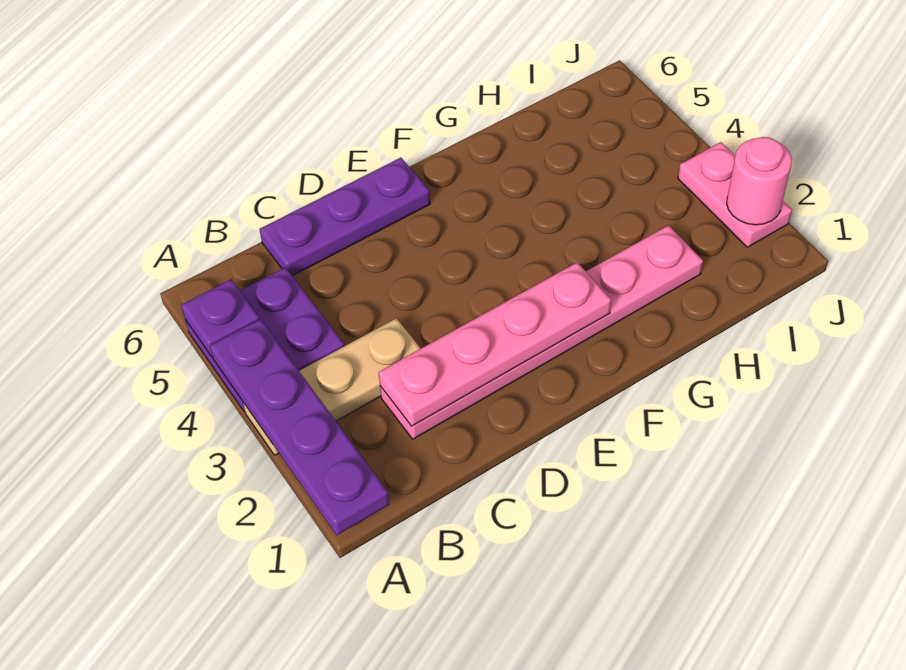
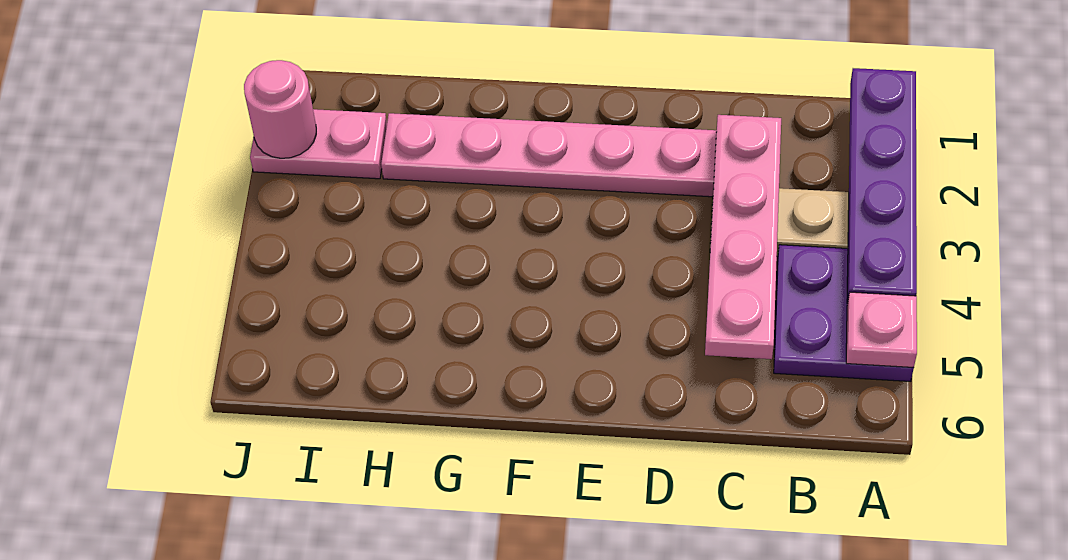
purple 1x1 plate [181,279,259,357] -> pink 1x1 plate [846,292,917,368]
pink 1x4 plate [379,262,611,426] -> pink 1x4 plate turned to [705,115,781,359]
purple 1x3 plate [259,158,430,276] -> none
pink 1x2 plate [678,142,792,247] -> pink 1x2 plate turned to [250,109,387,179]

